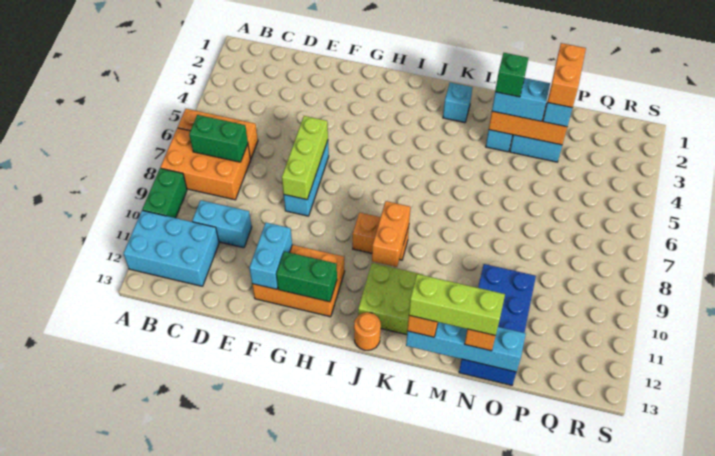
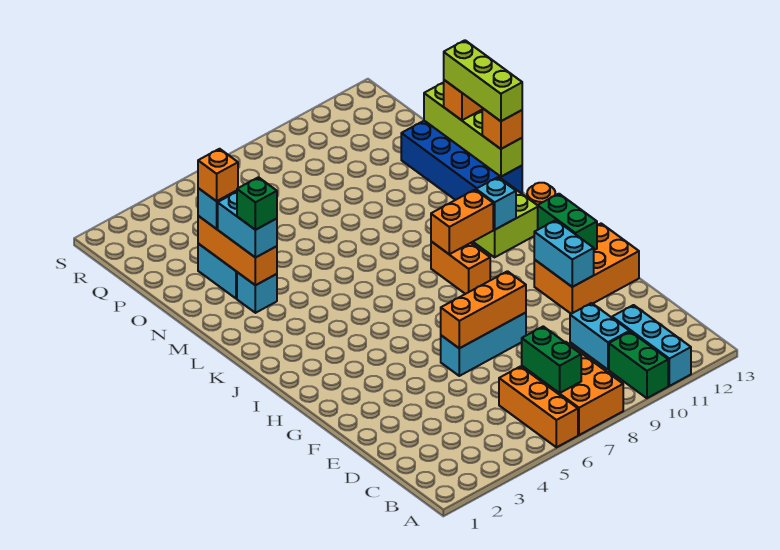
green 1x2 brick [142,168,187,218] -> green 1x2 brick turned to [609,332,668,398]
cyan 2x3 brick [123,210,219,286] -> cyan 1x3 brick [612,305,691,386]
lime 1x3 brick [282,116,328,200] -> orange 1x3 brick [441,271,526,348]
orange 2x3 brick [252,245,345,317] -> orange 2x3 brick turned to [534,224,639,314]
cyan 1x2 brick [249,222,292,289] -> cyan 1x2 brick turned to [534,220,594,287]
cyan 1x1 brick [443,82,472,123] -> cyan 1x1 brick moved to [476,177,516,230]
cyan 1x4 brick [406,322,526,372] -> lime 1x4 brick [424,82,522,177]
blue 2x4 brick [459,264,536,385] -> blue 2x4 brick turned to [401,121,522,200]
orange 1x2 brick [548,43,586,108] -> orange 1x1 brick [198,149,238,201]

